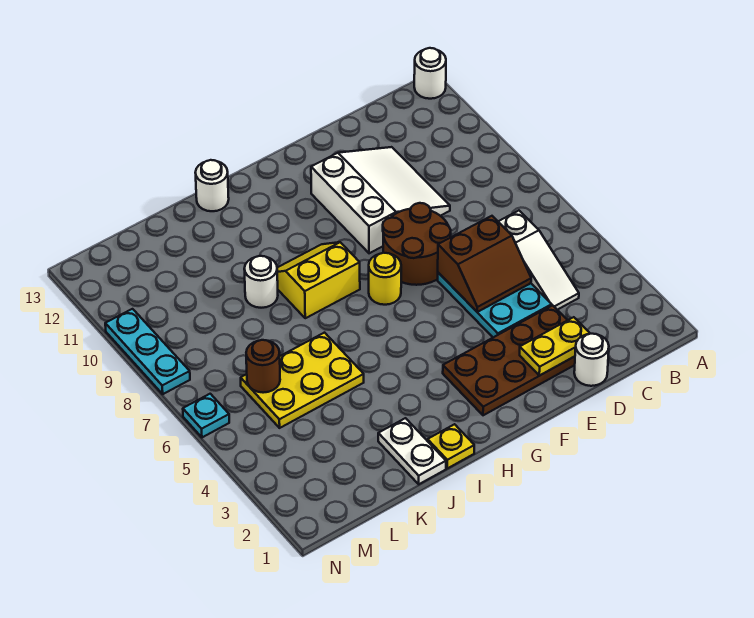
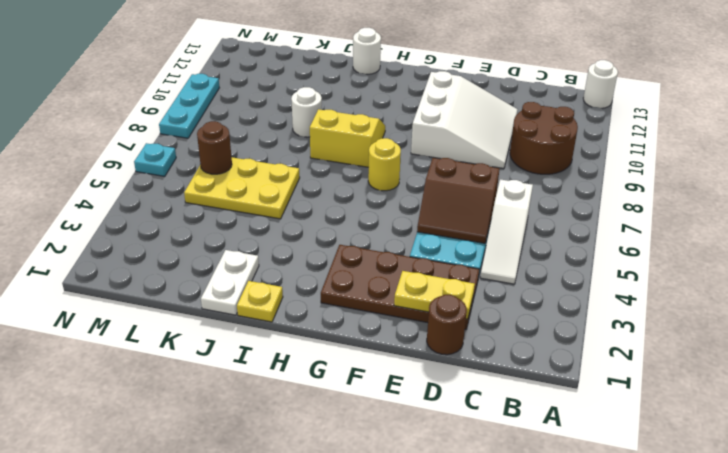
white 1x1 round brick [574,334,609,386] -> brown 1x1 round brick [427,295,467,355]
brown 2x2 round brick [383,203,451,285] -> brown 2x2 round brick moved to [510,102,578,174]

